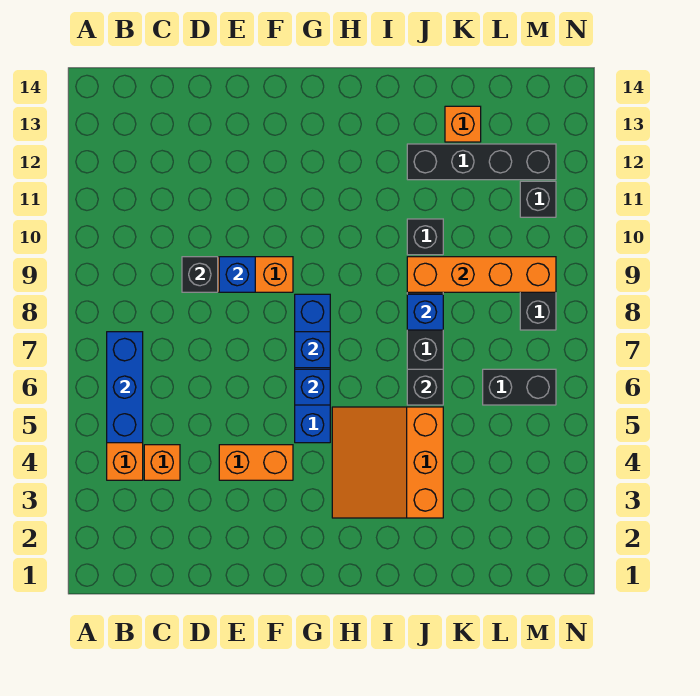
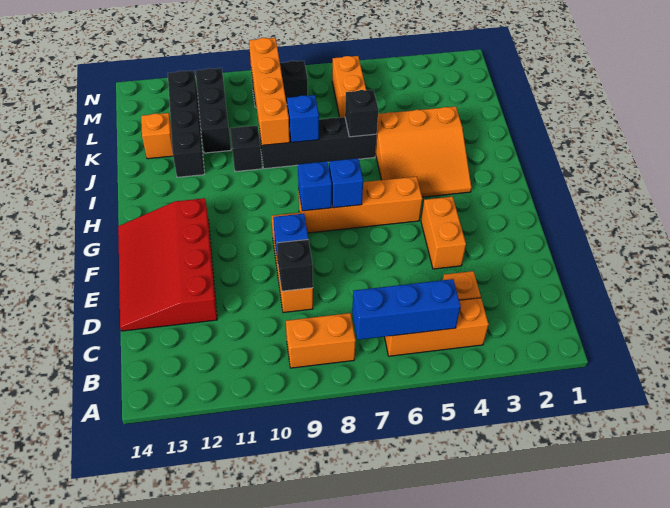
none -> orange 1x2 brick [286,313,356,368]
none -> red 3x4 slope [118,198,217,331]
blue 1x4 brick [295,294,330,443] -> orange 1x4 brick [299,177,422,233]
blue 1x1 brick [295,369,330,405] -> blue 1x1 brick moved to [298,162,332,211]
black 1x2 brick [483,369,556,405] -> orange 1x2 brick [332,56,366,117]
black 1x1 brick [520,181,556,217] -> black 1x3 brick [196,68,231,153]

